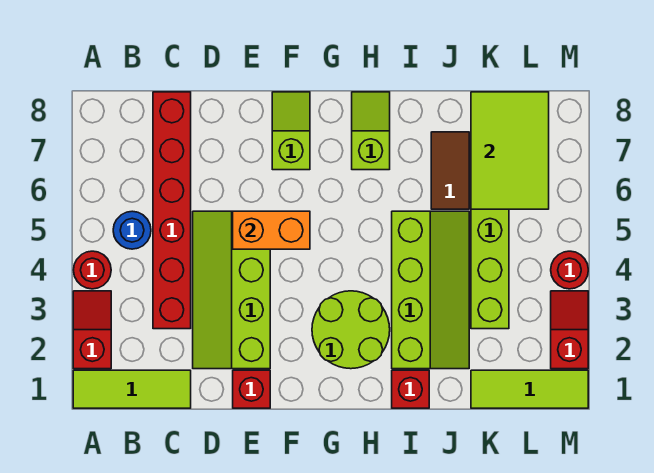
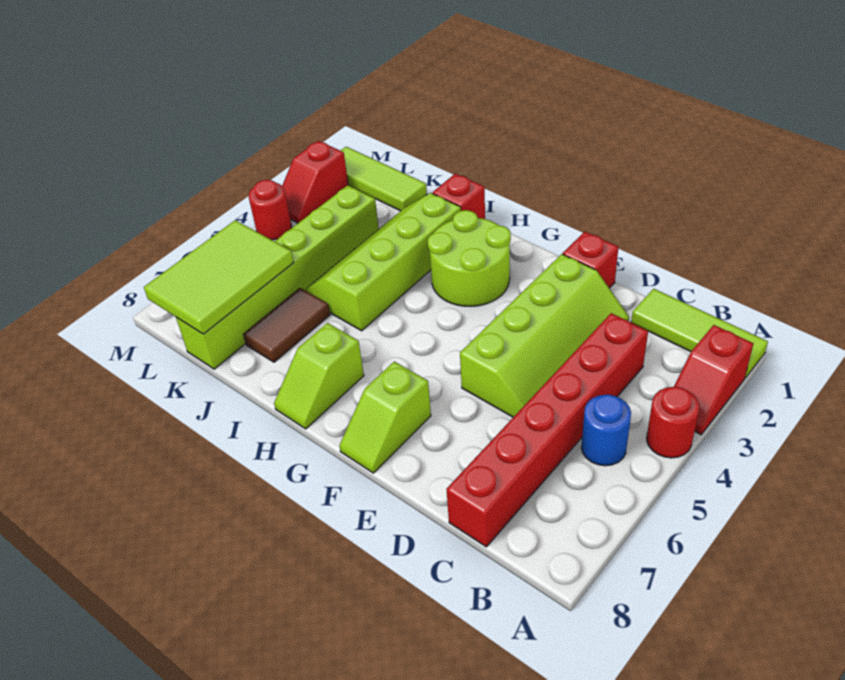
orange 1x2 brick [233,211,310,249] -> none

